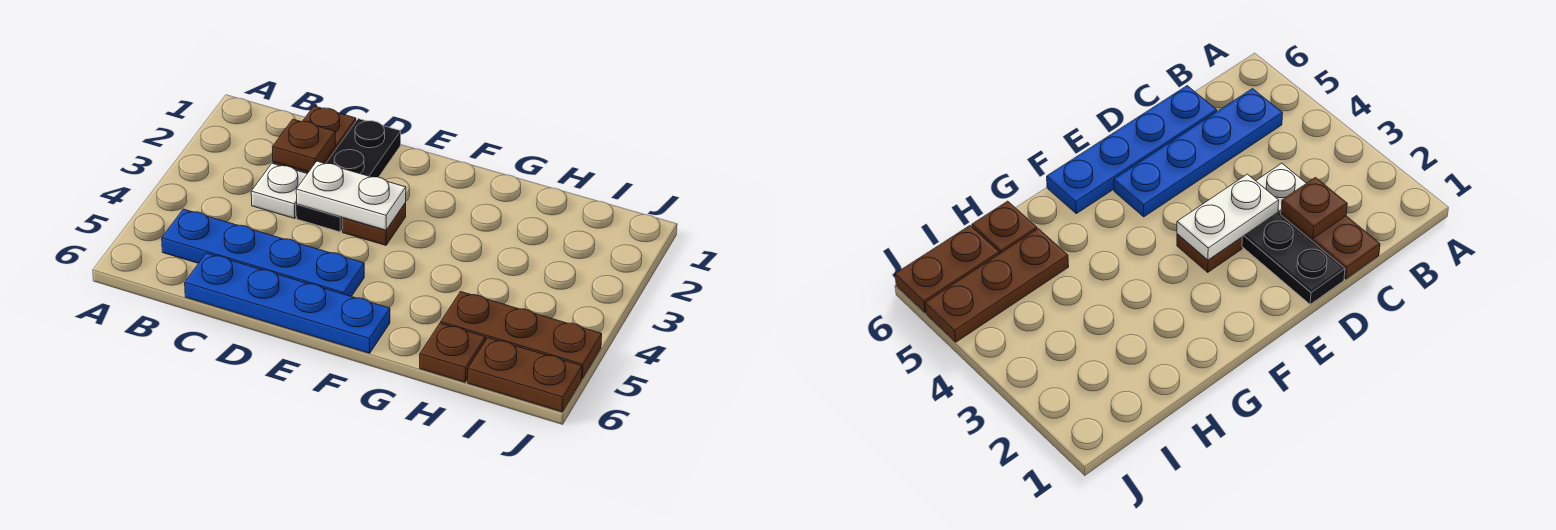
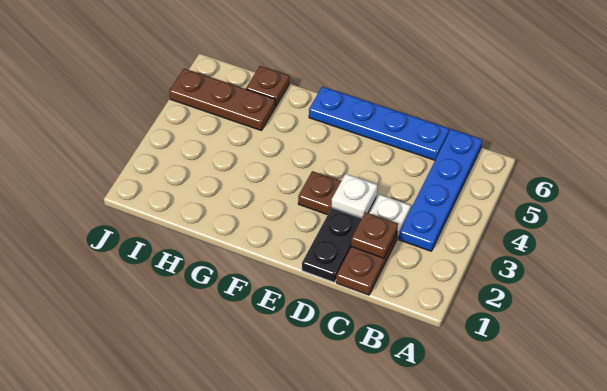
blue 1x4 plate [162,209,364,296] -> blue 1x4 plate turned to [399,129,482,251]
white 1x2 plate [296,161,406,230] -> white 1x1 plate [332,174,377,218]
brown 1x2 plate [468,338,582,412] -> none

